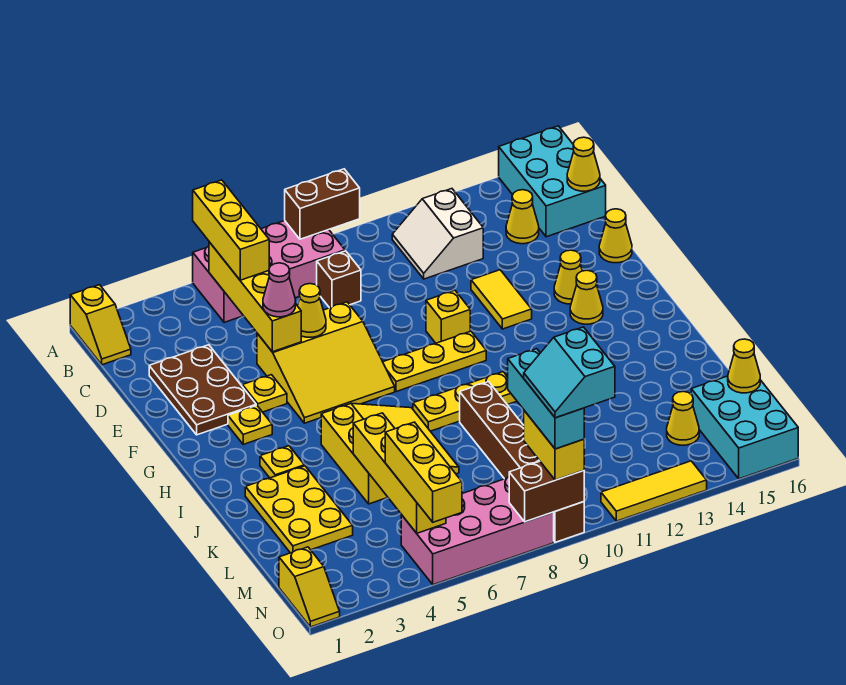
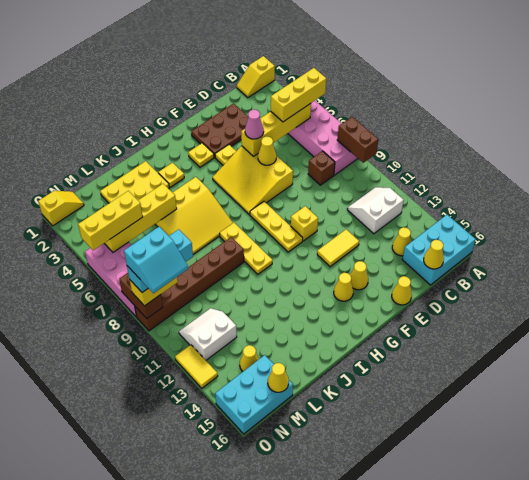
none -> white 2x2 slope [179,308,237,360]
yellow 1x2 slope [279,547,340,627] -> yellow 1x2 slope turned to [38,191,84,226]
cyan 2x2 slope [524,327,615,418] -> cyan 2x2 slope turned to [124,227,188,293]
yellow 1x3 tile [601,461,707,521] -> yellow 1x2 tile [175,345,218,388]

